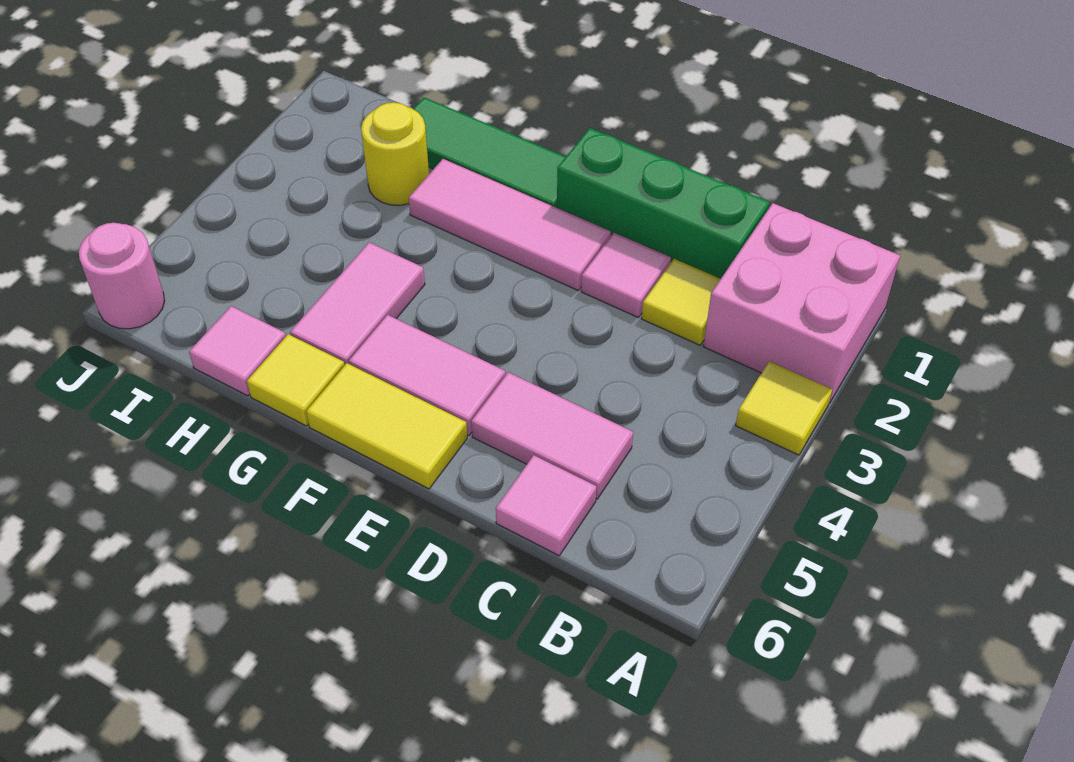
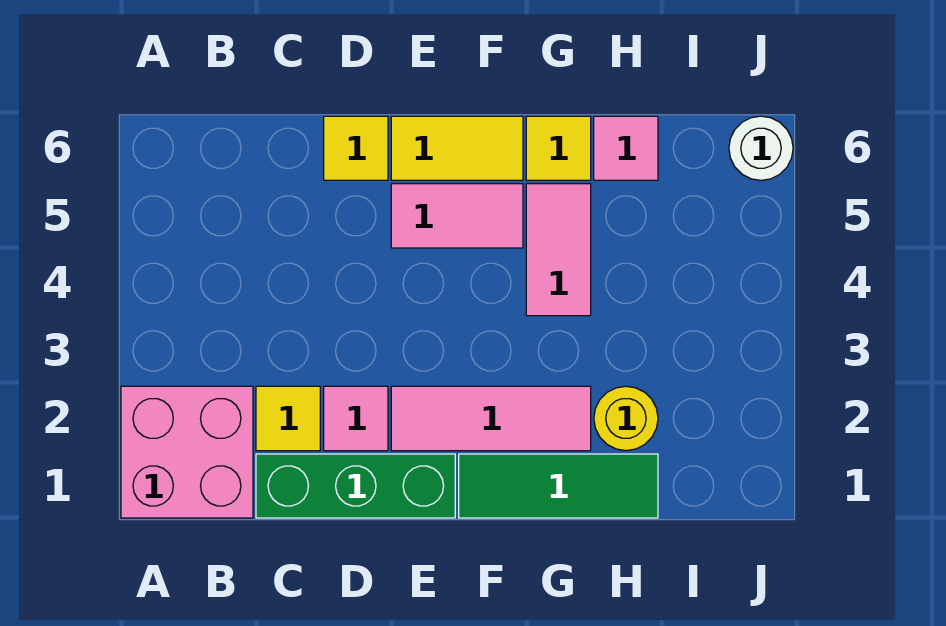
yellow 1x1 tile [736,361,832,455] -> yellow 1x1 tile moved to [324,116,388,180]
pink 1x2 tile [471,372,633,499] -> none
pink 1x1 tile [496,455,596,556] -> none
pink 1x1 round brick [79,223,165,329] -> white 1x1 round brick [729,116,793,180]

